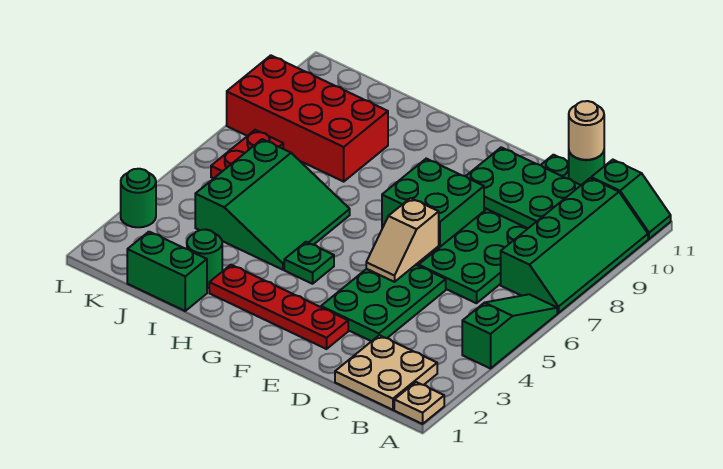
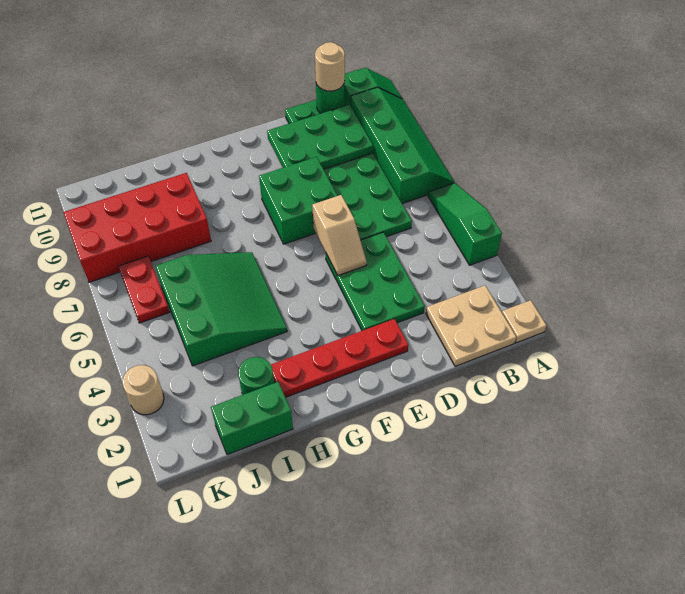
green 1x1 plate [284,242,334,284] -> none
green 1x1 round brick [121,169,156,227] -> tan 1x1 round brick [122,365,164,415]

